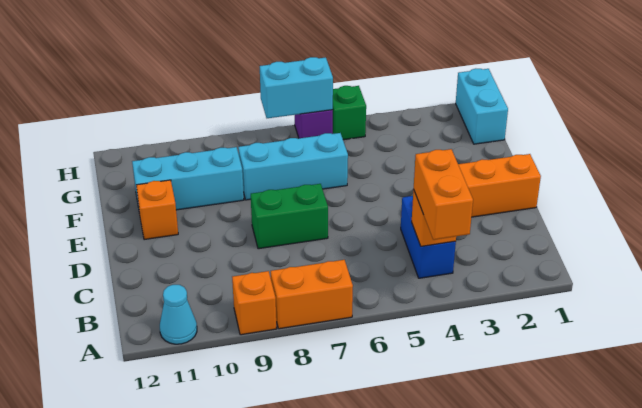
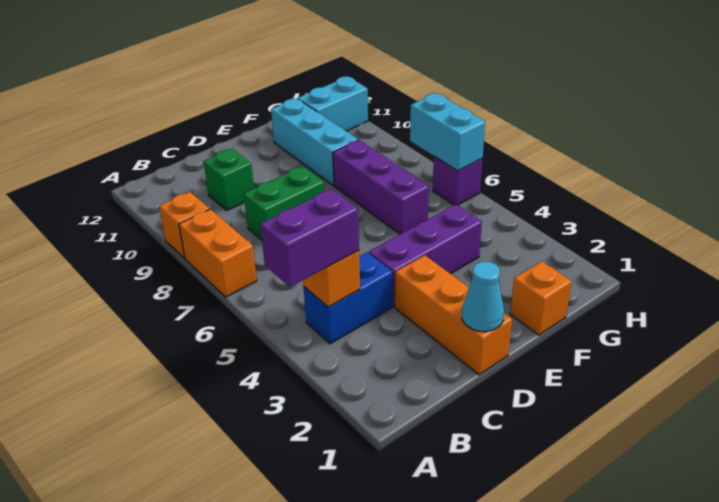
orange 1x2 brick [414,149,473,240] -> purple 1x2 brick [260,189,359,287]
cyan 1x1 cone [160,285,197,344] -> cyan 1x1 cone moved to [462,262,504,332]
none -> purple 1x3 brick [369,205,482,306]
green 1x2 brick [251,184,328,249] -> green 1x2 brick turned to [244,166,324,240]
orange 1x1 brick [136,180,178,240] -> orange 1x1 brick moved to [510,261,572,335]
cyan 1x3 brick [238,133,348,200] -> purple 1x3 brick [333,140,429,234]
cyan 1x2 brick [456,69,508,144] -> cyan 1x2 brick moved to [298,77,368,131]
green 1x1 brick [333,86,366,140] -> green 1x1 brick moved to [204,149,254,210]

